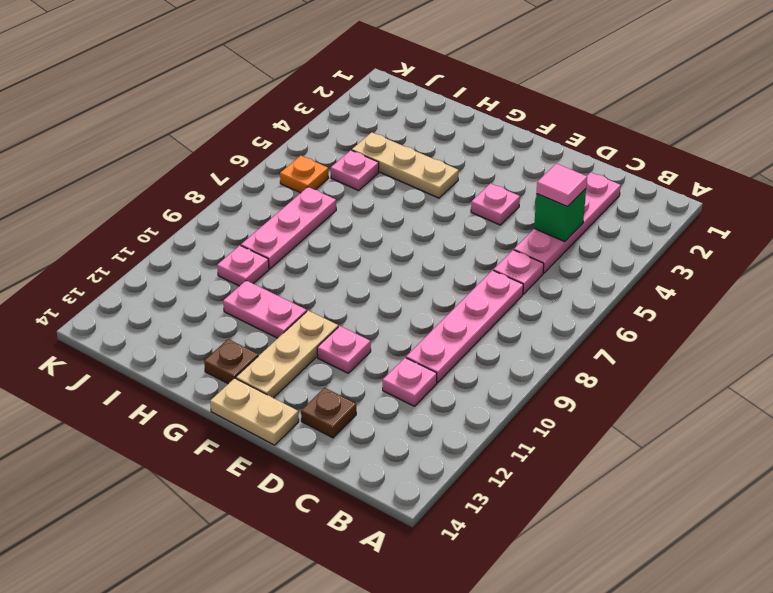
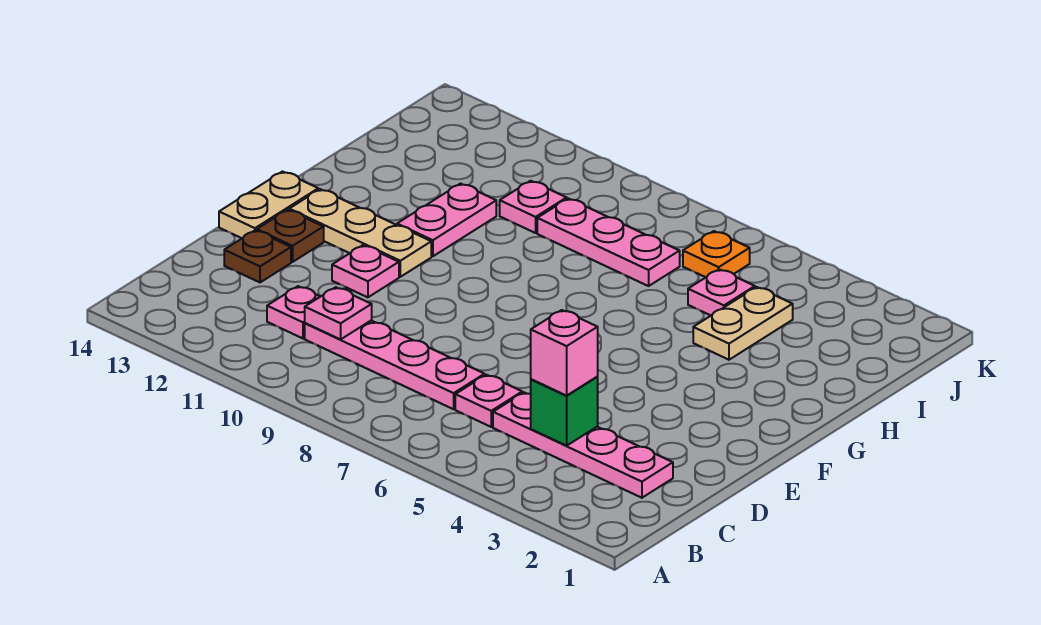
pink 1x1 tile [537,163,587,207] -> pink 1x1 brick [531,310,598,396]
pink 1x1 plate [471,183,520,225] -> pink 1x1 plate moved to [305,287,372,339]
tan 1x3 plate [352,132,459,198] -> tan 1x2 plate [693,287,793,360]
brown 1x1 plate [204,339,258,384] -> brown 1x1 plate moved to [257,210,324,262]

